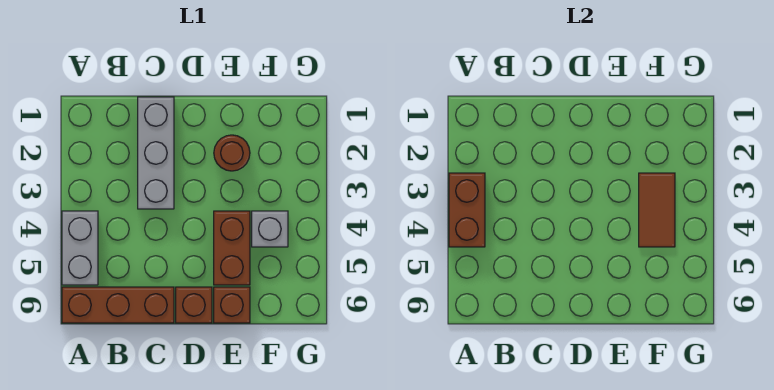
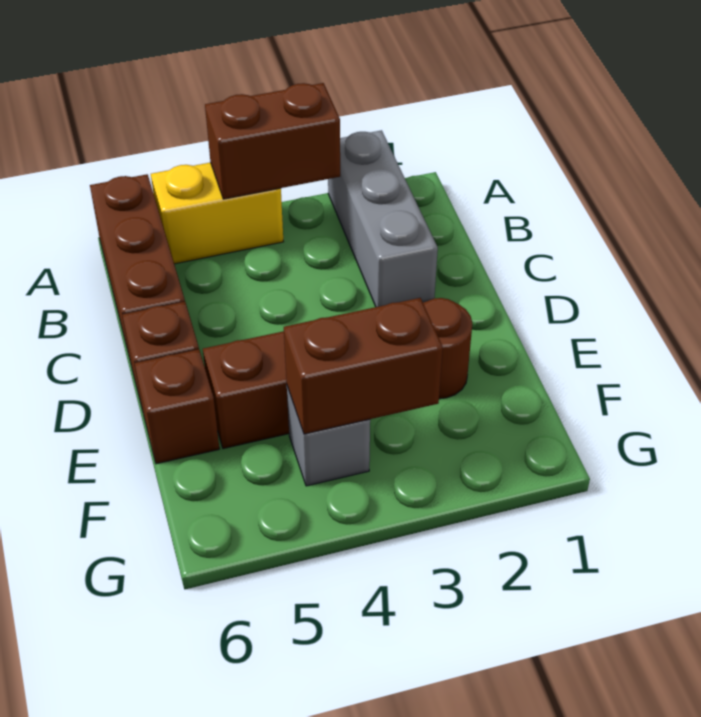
grey 1x2 brick [62,211,98,285] -> yellow 1x2 brick [151,162,283,264]
grey 1x3 brick [138,97,174,209] -> grey 1x3 brick turned to [328,130,438,307]
brown 1x2 tile [639,173,675,247] -> brown 1x2 brick [284,298,443,434]

